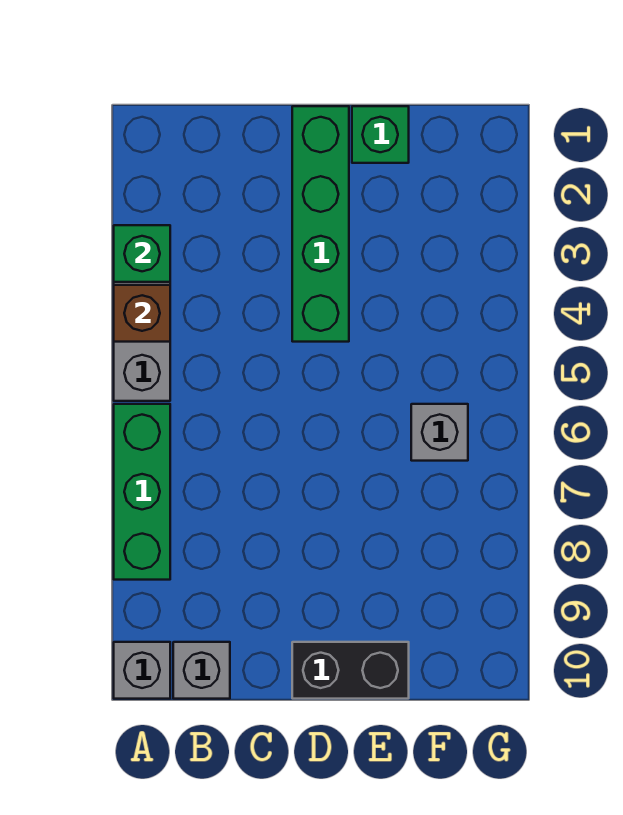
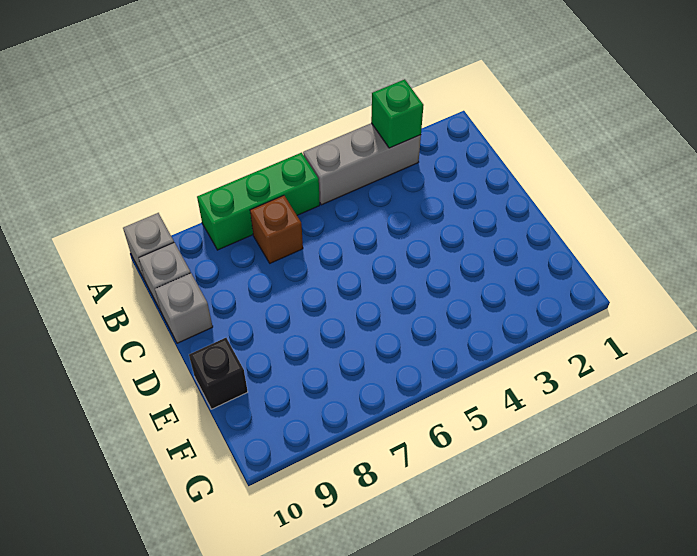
brown 1x1 brick [114,285,170,342] -> brown 1x1 brick moved to [250,196,303,263]
green 1x4 brick [292,106,349,342] -> none
black 1x2 brick [292,642,409,699] -> black 1x1 brick [189,338,248,409]
green 1x1 brick [352,106,409,163] -> none
grey 1x1 brick [411,404,468,461] -> grey 1x1 brick moved to [155,273,213,343]

